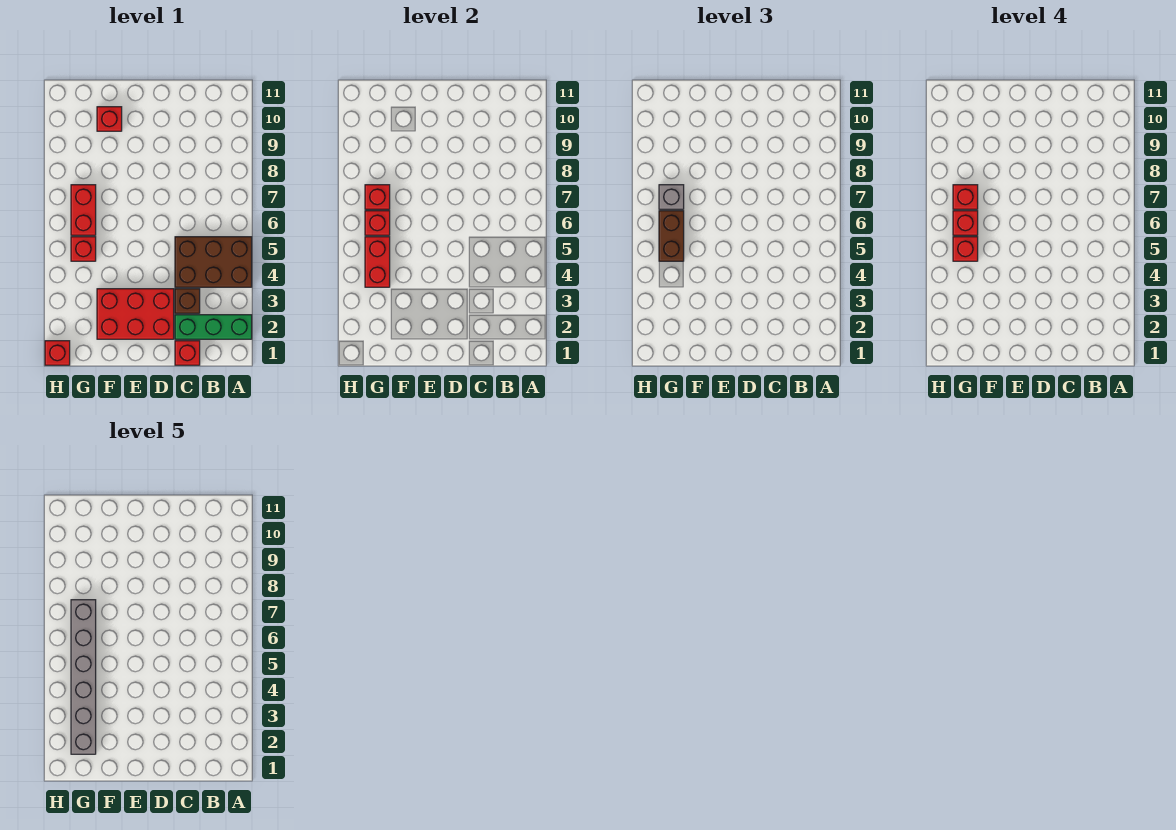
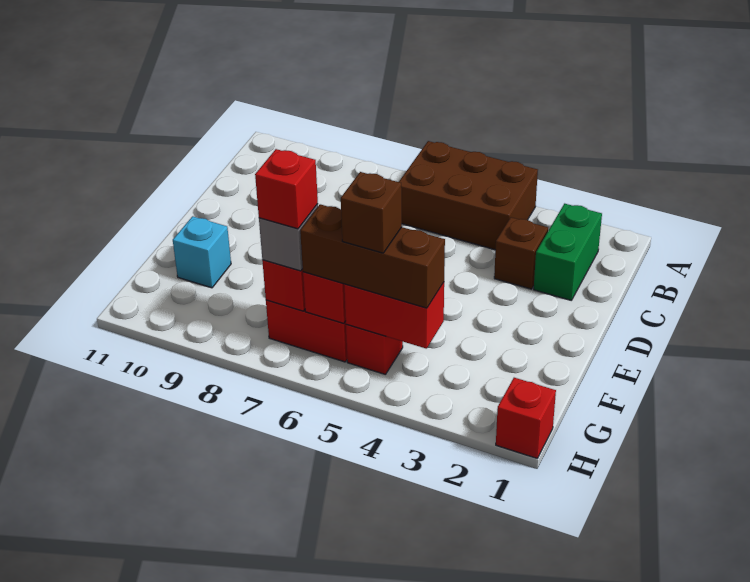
green 1x3 brick [175,315,252,339] -> green 1x2 brick [534,204,602,300]
brown 2x3 brick [175,237,252,287] -> brown 2x3 brick turned to [399,141,538,250]
red 1x1 brick [175,341,200,365] -> none
red 2x3 brick [97,289,174,339] -> none
red 1x1 brick [97,107,122,131] -> cyan 1x1 brick [173,216,231,288]
grey 1x6 brick [71,600,96,754] -> none
brown 1x2 brick [659,211,684,261] -> brown 1x3 brick [300,204,445,308]
red 1x1 brick [953,237,978,261] -> brown 1x1 brick [341,172,402,253]
red 1x1 brick [953,211,978,235] -> none

